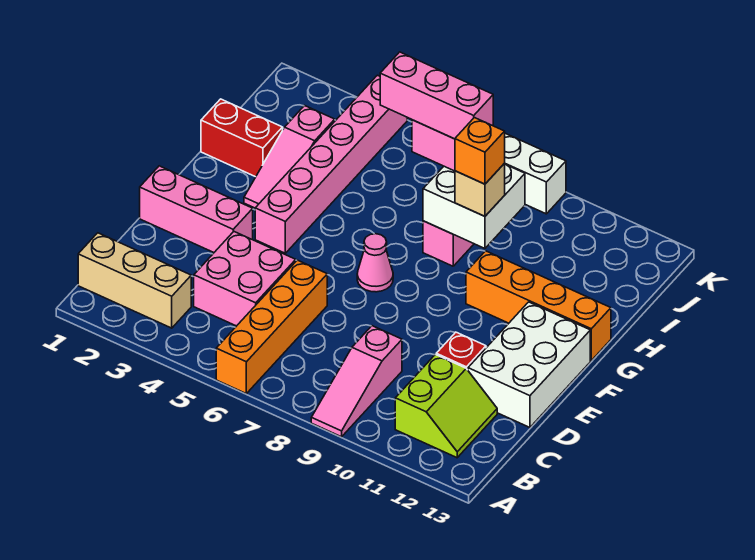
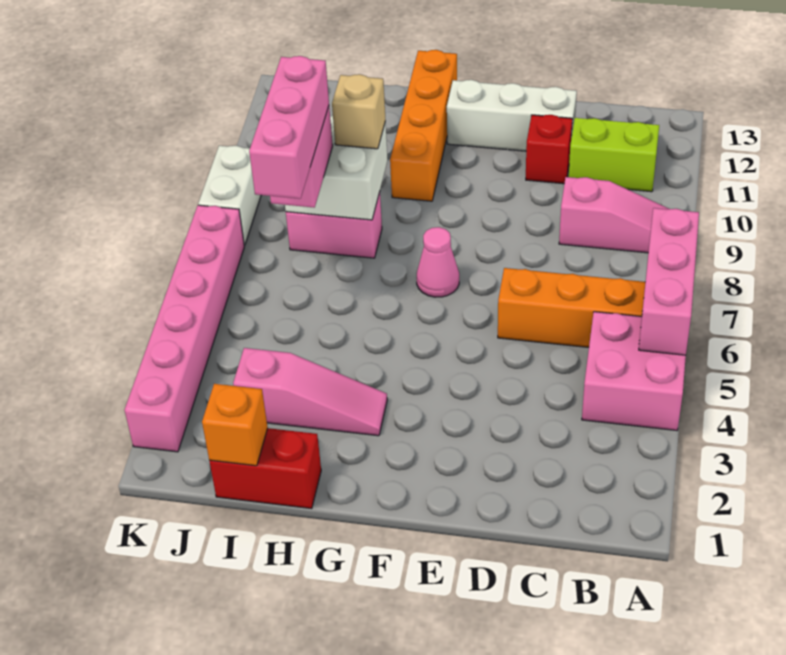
tan 1x3 brick [78,233,191,328] -> none
pink 2x2 brick [194,232,296,326] -> pink 2x2 brick moved to [582,312,686,430]
white 2x3 brick [468,302,590,427] -> white 1x3 brick [447,80,577,151]
pink 1x3 brick [140,166,253,252] -> pink 1x3 brick moved to [639,208,699,355]
pink 1x6 brick [255,75,407,253] -> pink 1x6 brick turned to [124,205,244,452]
red 1x2 brick [201,99,283,177] -> red 1x2 brick turned to [209,428,321,508]
orange 1x1 brick [455,118,505,184] -> orange 1x1 brick moved to [202,384,268,466]

